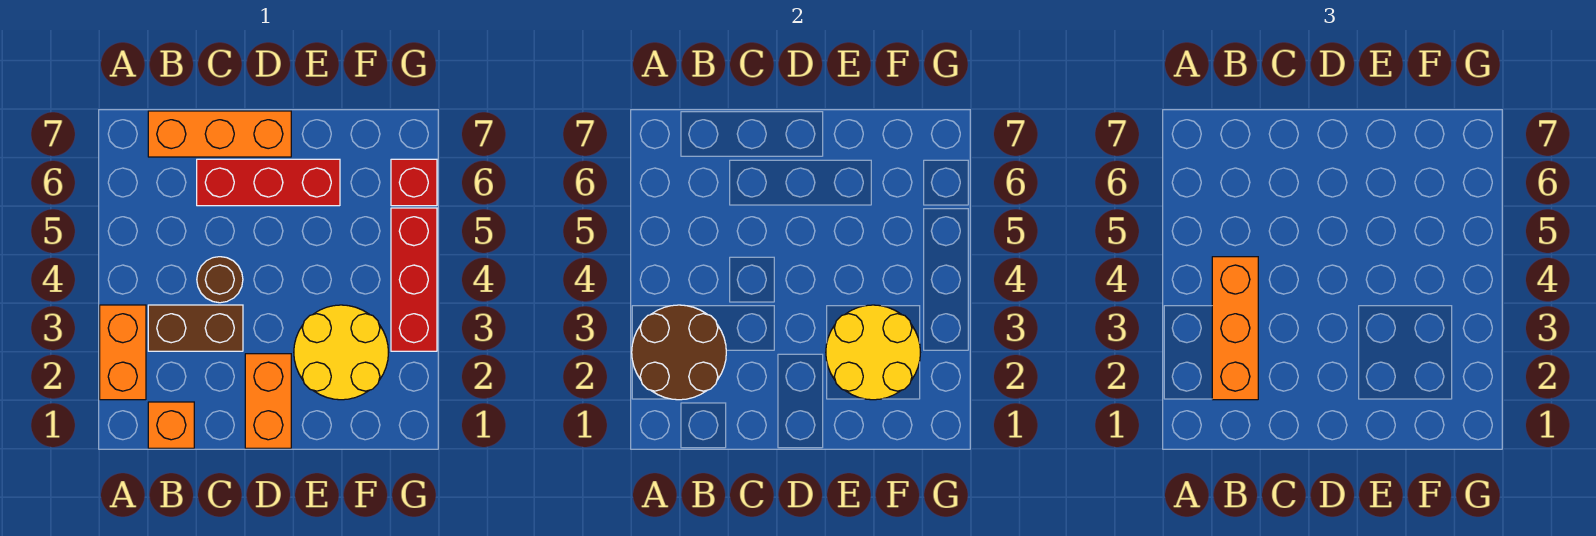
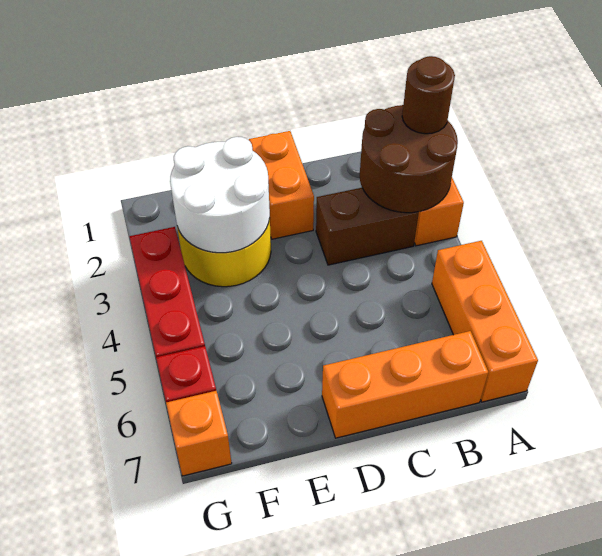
orange 1x1 brick [148,402,194,448] -> orange 1x1 brick moved to [166,391,232,476]
orange 1x3 brick [1212,257,1258,400] -> orange 1x3 brick moved to [432,241,538,402]
brown 1x1 round brick [197,257,243,303] -> brown 1x1 round brick moved to [402,56,455,134]
red 1x3 brick [197,159,340,206] -> none
yellow 2x2 round brick [826,305,920,400] -> white 2x2 round brick [170,137,270,253]

